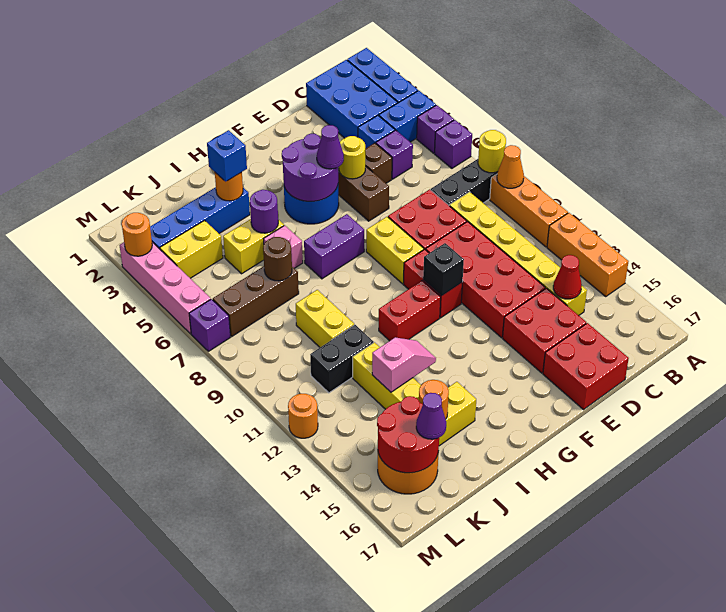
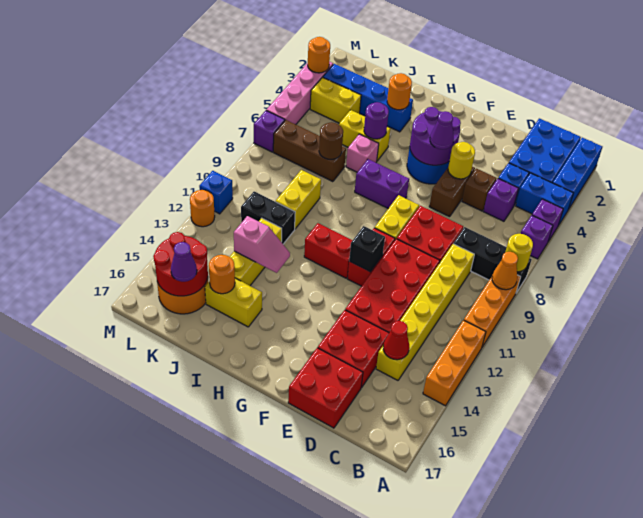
blue 1x1 brick [207,130,247,181] -> blue 1x1 brick moved to [199,171,233,214]

